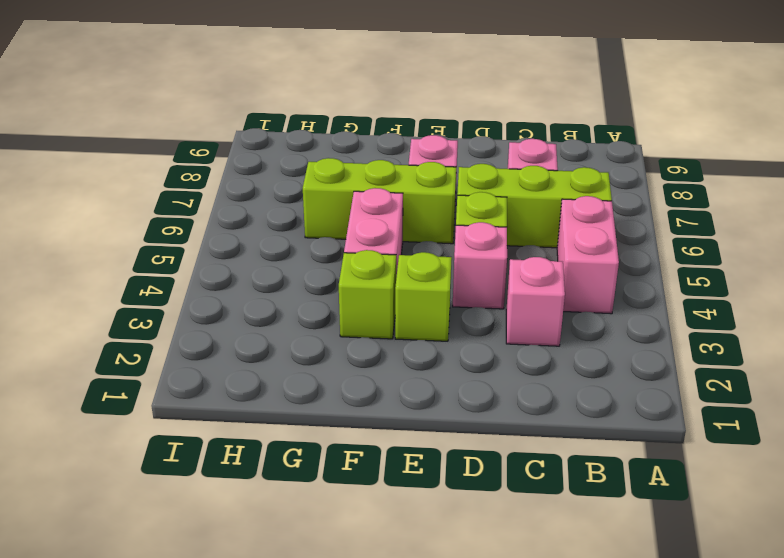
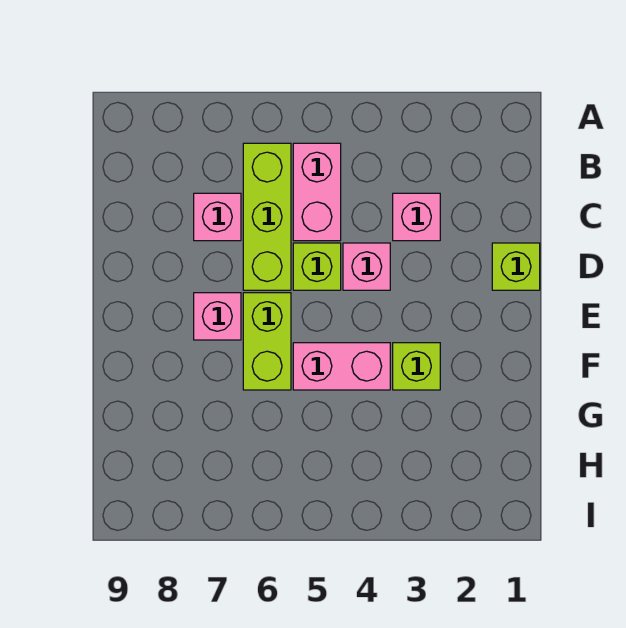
pink 1x2 brick [557,196,619,314] -> pink 1x2 brick turned to [293,143,341,241]
lime 1x1 brick [395,252,452,341] -> lime 1x1 brick moved to [492,243,540,290]
lime 1x3 brick [303,158,456,244] -> lime 1x2 brick [243,293,291,390]

